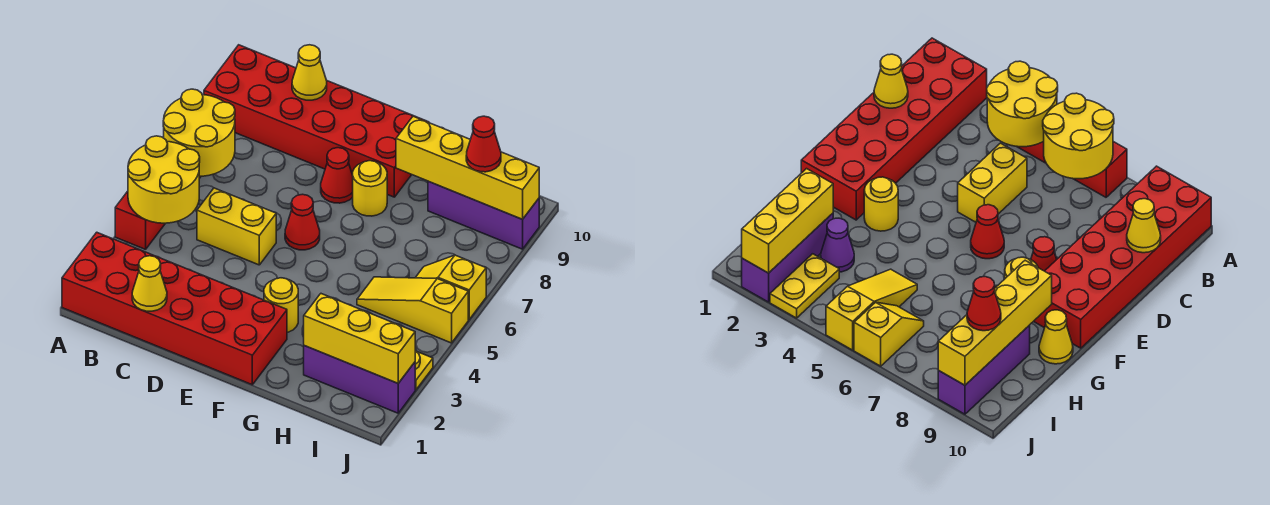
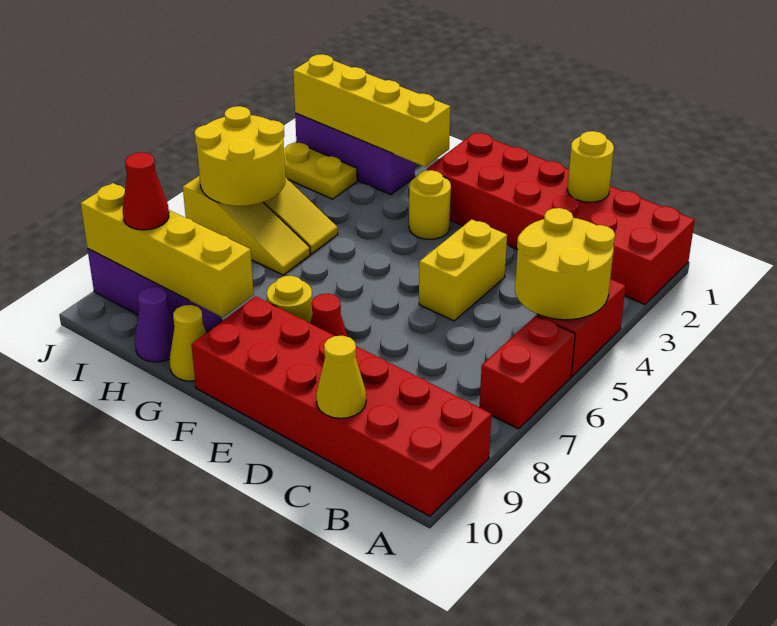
yellow 2x2 round brick [163,89,235,176] -> yellow 2x2 round brick moved to [195,106,285,206]
yellow 1x1 cone [132,256,167,311] -> yellow 1x1 round brick [567,131,614,202]
yellow 1x2 brick [197,188,276,265] -> yellow 1x2 brick turned to [419,219,507,321]
red 1x1 cone [285,194,320,250] -> none
yellow 1x3 brick [304,294,415,383] -> yellow 1x4 brick [293,54,450,167]
purple 1x1 cone [821,218,854,272] -> purple 1x1 cone moved to [135,287,175,362]
yellow 1x2 slope [415,255,486,319] -> yellow 1x3 slope [183,176,310,275]

